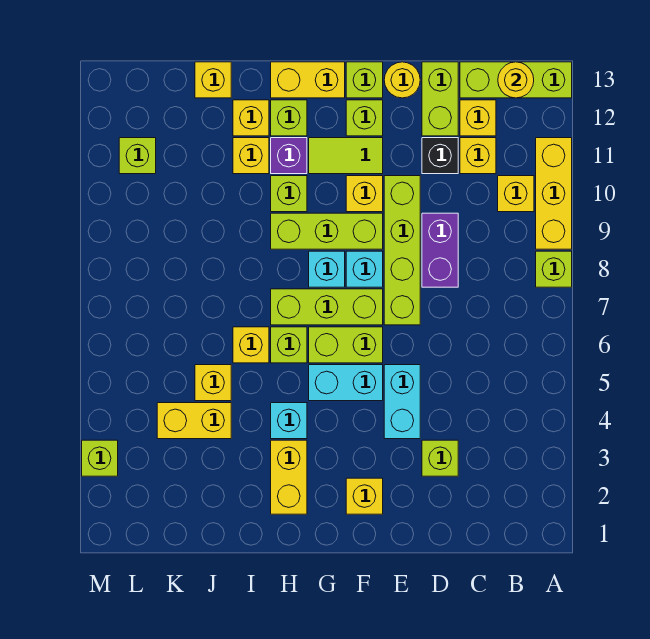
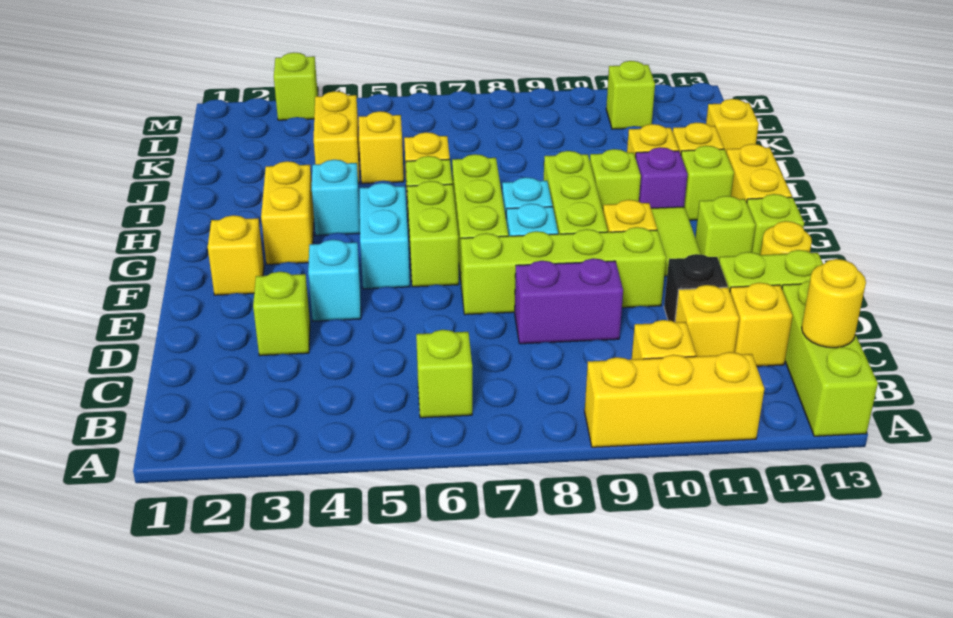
lime 1x1 brick [536,251,572,287] -> lime 1x1 brick moved to [416,330,472,418]
cyan 1x2 brick [384,365,420,439] -> cyan 1x1 brick [308,240,361,321]
yellow 1x2 brick [271,440,307,514] -> yellow 1x2 brick turned to [261,161,314,264]

